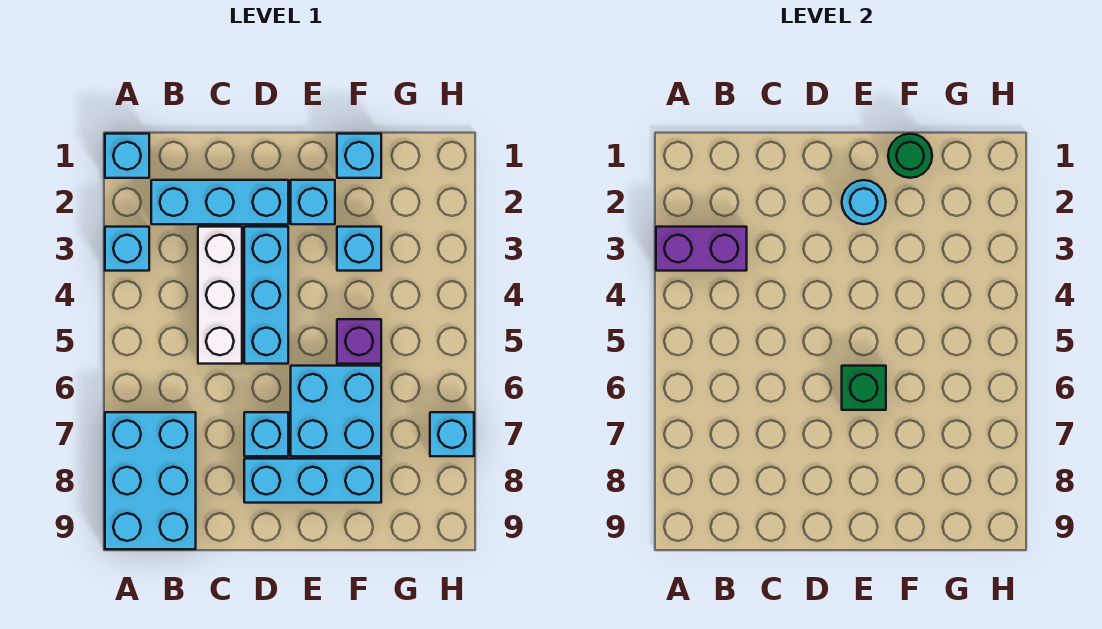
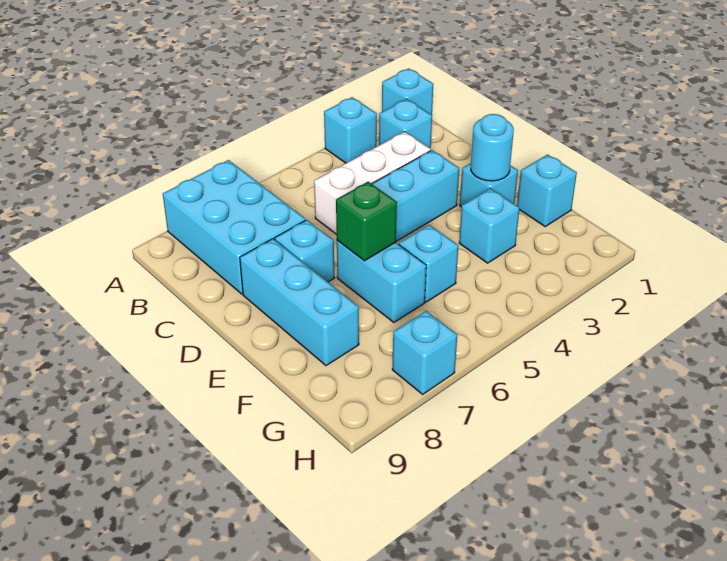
purple 1x2 brick [656,227,747,271] -> none
cyan 2x3 brick [105,412,196,549] -> cyan 2x3 brick turned to [163,160,306,294]
cyan 1x3 brick [151,180,288,224] -> cyan 1x1 brick [379,99,432,149]
cyan 2x2 brick [291,366,381,456] -> cyan 1x2 brick [337,241,426,323]
green 1x1 round brick [888,134,932,178] -> none
purple 1x1 brick [337,319,381,364] -> cyan 1x1 brick [399,225,458,302]

